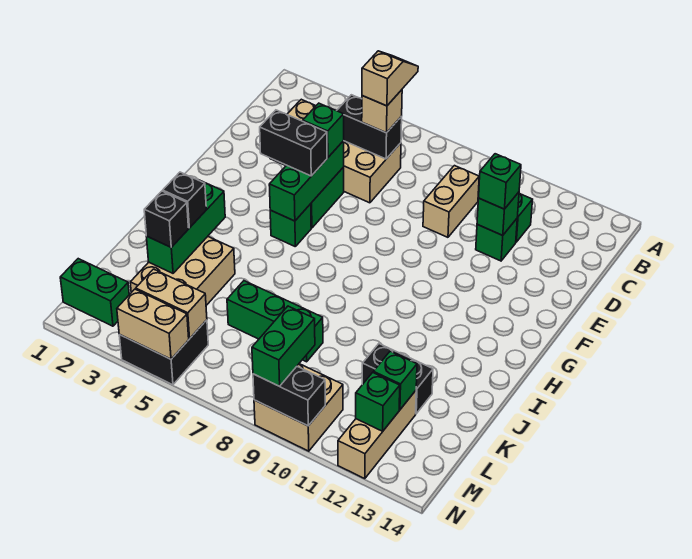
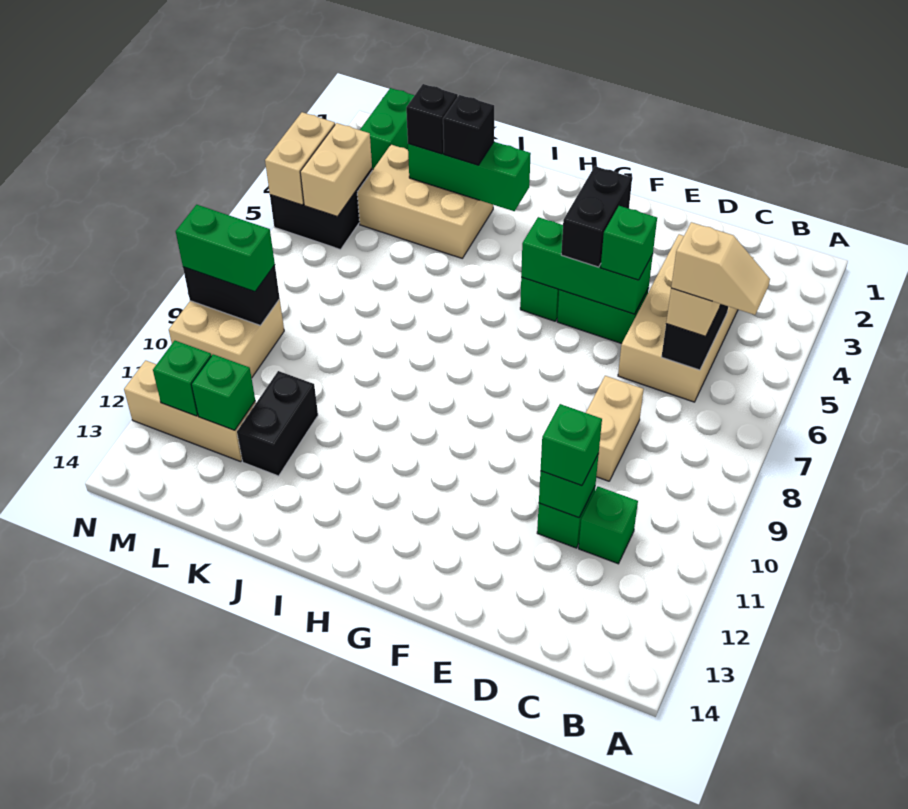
tan 1x2 brick [423,166,479,237] -> tan 1x2 brick turned to [586,376,643,481]
green 1x3 brick [227,281,323,362] -> none
black 1x2 brick [253,367,325,426] -> black 1x2 brick turned to [183,265,280,326]

